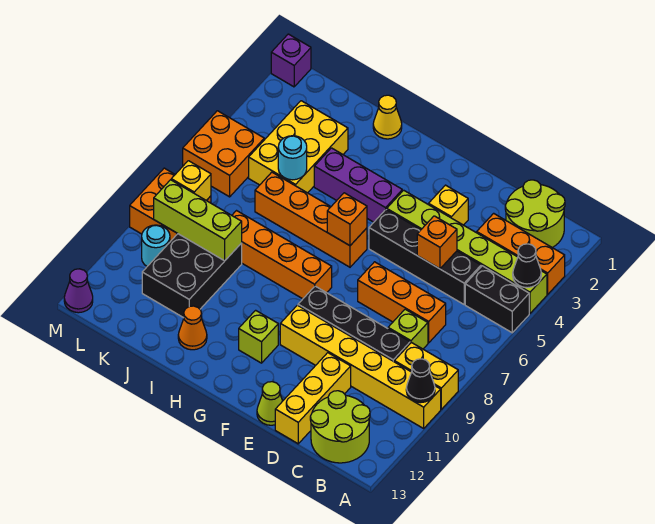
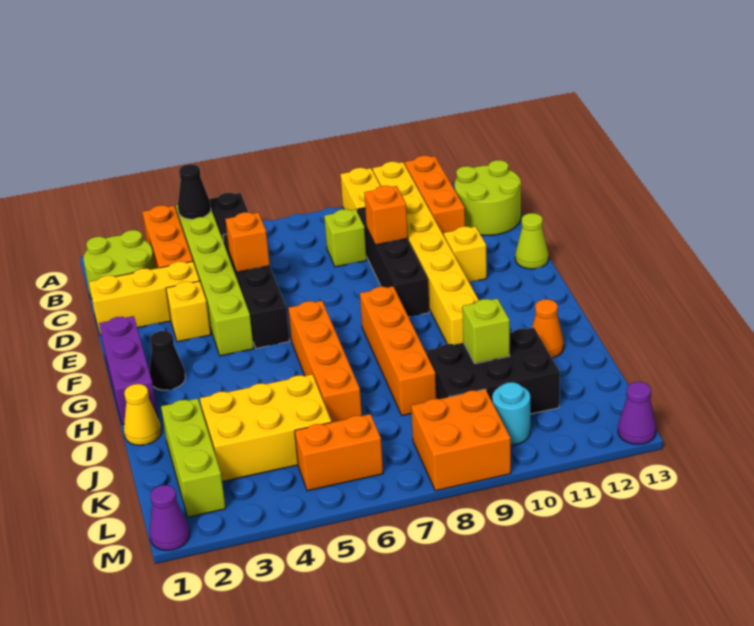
yellow 1x6 brick [280,305,441,428] -> yellow 1x8 brick [373,162,479,345]
black 1x1 cone [406,359,435,403] -> black 1x1 cone moved to [150,331,185,390]
orange 1x3 brick [358,262,446,343] -> orange 1x3 brick moved to [405,156,465,236]
yellow 1x3 brick [275,353,351,444] -> yellow 1x3 brick moved to [89,261,200,335]
purple 1x3 brick [314,148,402,222] -> purple 1x3 brick moved to [99,316,158,424]
orange 1x1 brick [327,193,367,246] -> orange 1x1 brick moved to [364,186,408,245]
lime 1x1 brick [239,310,278,363] -> lime 1x1 brick moved to [462,299,510,364]
cyan 1x1 round brick [278,136,307,180] -> none
lime 1x3 brick [154,180,242,261] -> lime 1x3 brick moved to [161,398,226,517]
orange 2x2 brick [183,111,264,197] -> orange 1x2 brick [295,414,383,491]
yellow 1x1 brick [171,161,211,201] -> yellow 1x1 brick moved to [444,227,487,282]
purple 1x1 brick [271,34,311,87] -> purple 1x1 cone [150,485,190,550]

